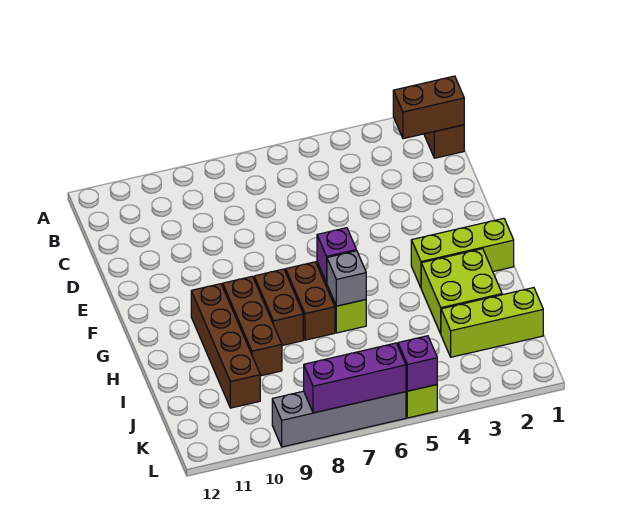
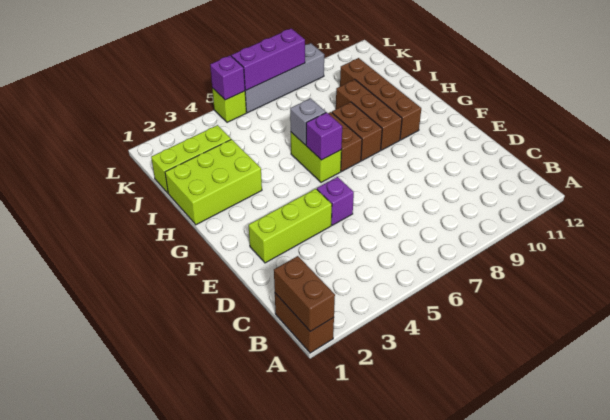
brown 1x2 brick [393,76,464,139] -> brown 1x2 brick turned to [274,256,335,331]
none -> purple 1x1 brick [317,177,354,225]
lime 1x3 brick [411,218,514,287] -> lime 1x3 brick moved to [249,189,332,263]
lime 2x2 brick [421,249,502,334] -> lime 2x3 brick [165,139,262,225]

